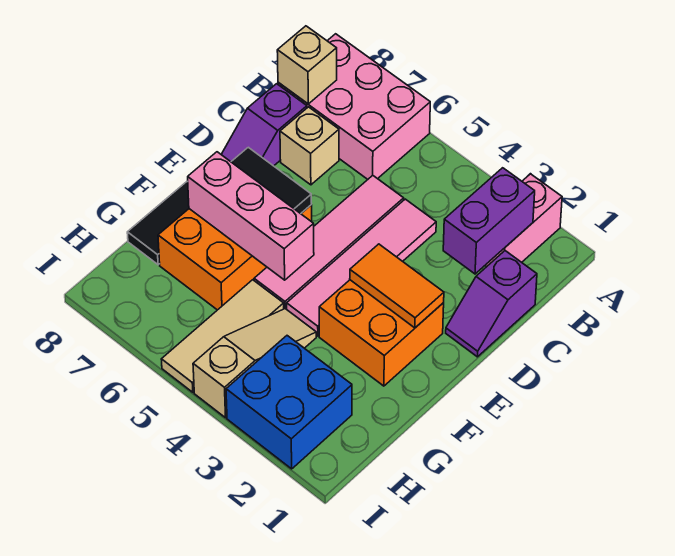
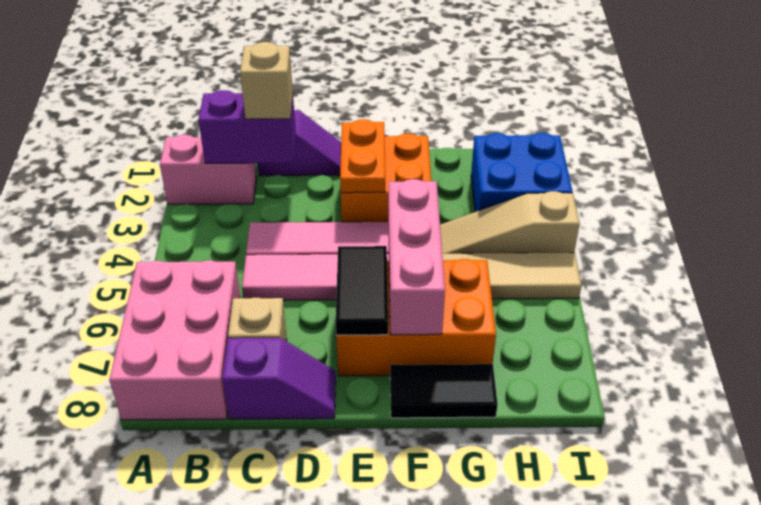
tan 1x1 brick [277,26,337,104] -> tan 1x1 brick moved to [240,42,293,119]
orange 1x2 tile [350,244,444,328] -> orange 1x2 plate [340,119,385,193]

